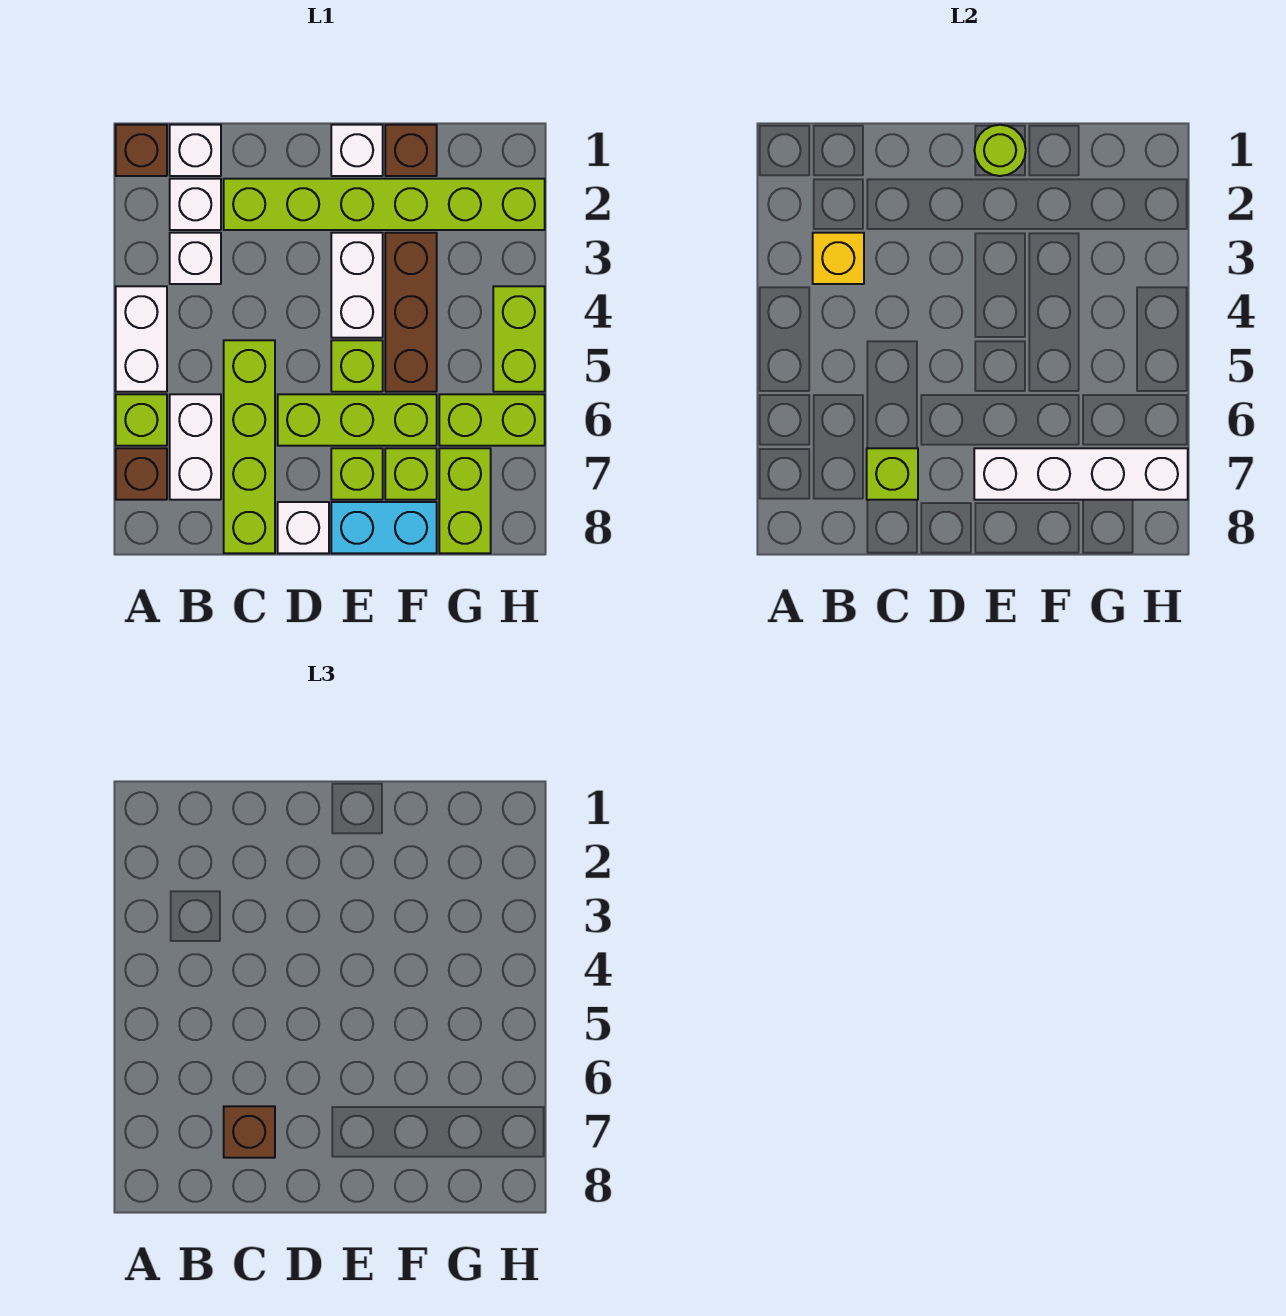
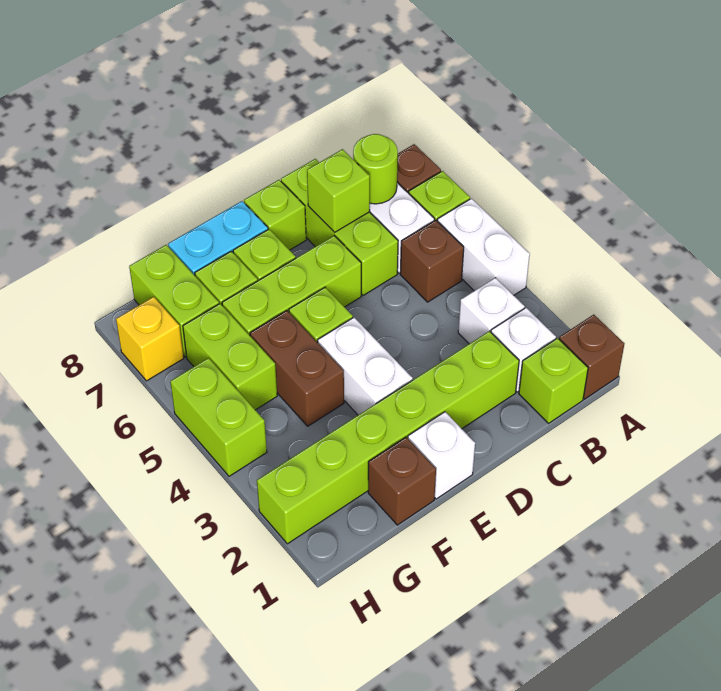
white 1x1 brick [170,125,221,176] -> lime 1x1 brick [519,338,588,423]
yellow 1x1 brick [813,233,864,284] -> yellow 1x1 brick moved to [116,297,184,381]
lime 1x4 brick [224,340,275,553] -> lime 1x3 brick [281,159,398,295]
brown 1x1 brick [224,1106,275,1158] -> brown 1x1 brick moved to [400,220,464,302]
white 1x1 brick [278,502,329,553] -> lime 1x1 brick [244,180,306,250]
lime 1x1 round brick [974,125,1026,176] -> lime 1x1 round brick moved to [353,134,398,204]
white 1x4 brick [974,448,1188,500] -> none
brown 1x3 brick [385,233,437,392] -> brown 1x2 brick [250,311,344,426]
lime 1x2 brick [439,394,545,446] -> lime 1x2 brick turned to [183,304,277,410]

